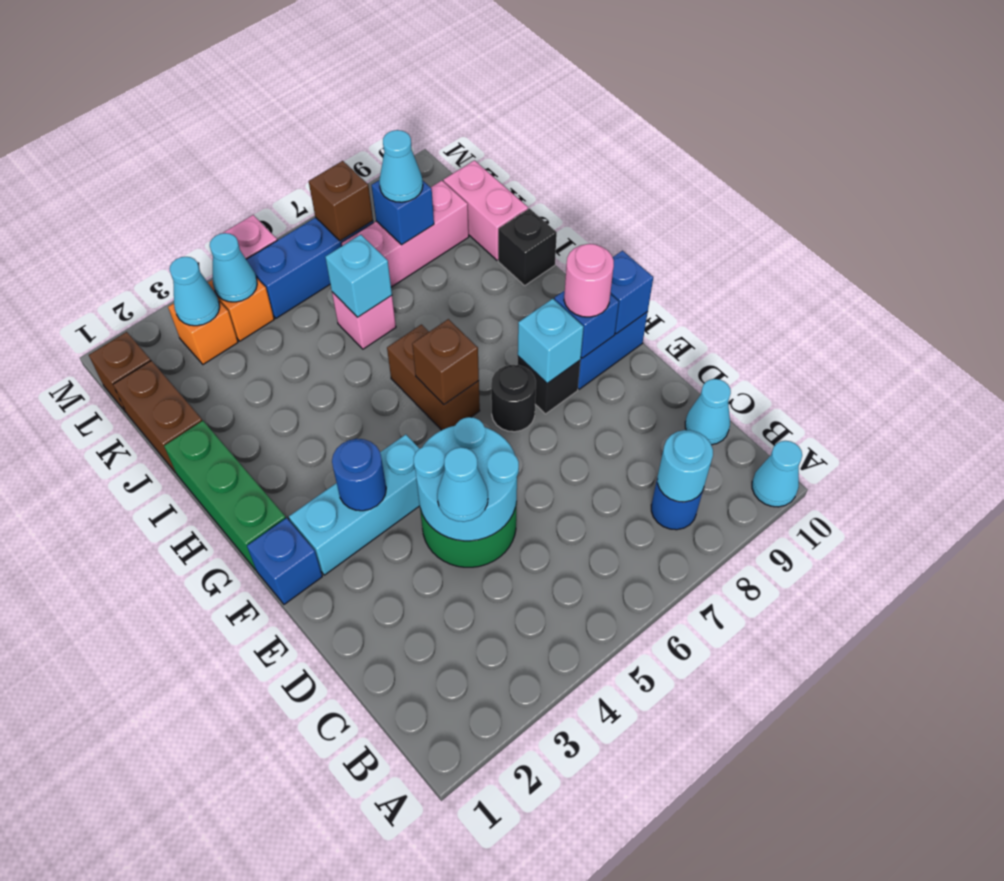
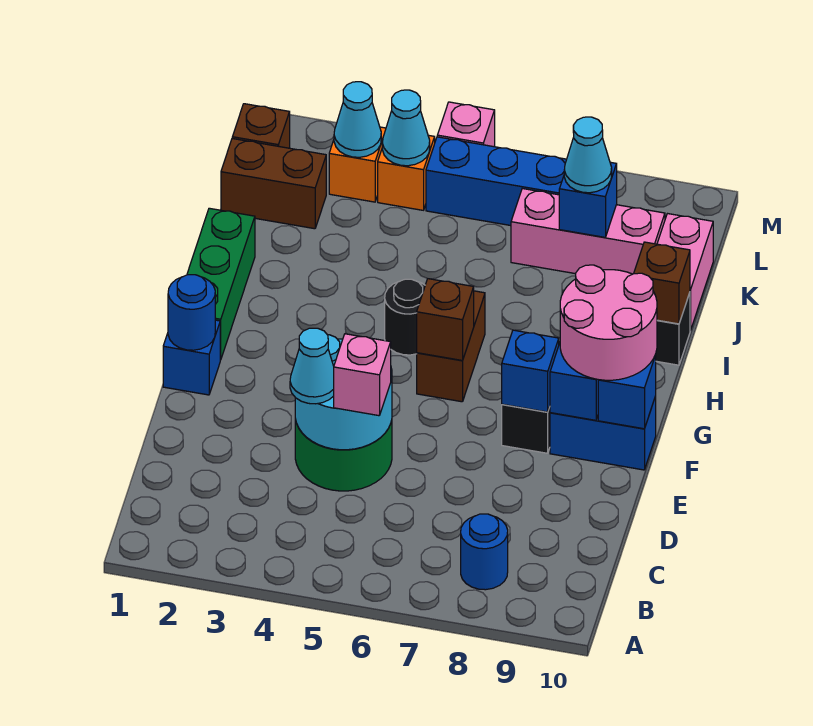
cyan 1x1 cone [752,441,802,507] -> none
cyan 1x1 round brick [657,430,713,502] -> none
cyan 1x1 cone [685,379,731,445] -> none
cyan 1x3 brick [289,435,420,575] -> none
blue 1x1 round brick [332,439,386,511] -> blue 1x1 round brick moved to [168,275,215,350]
black 1x1 round brick [491,365,536,432] -> black 1x1 round brick moved to [385,279,425,355]
cyan 1x1 brick [518,299,583,383] -> blue 1x1 brick [502,330,559,412]
pink 1x1 round brick [564,244,614,317] -> pink 2x2 round brick [560,265,657,380]
brown 1x2 brick [113,361,202,473] -> brown 1x2 brick turned to [221,139,326,229]
pink 1x1 brick [332,292,396,349] -> pink 1x1 brick moved to [334,334,391,416]
cyan 1x1 brick [325,235,392,317] -> none
brown 1x1 brick [309,161,373,241] -> brown 1x1 brick moved to [634,242,690,324]

